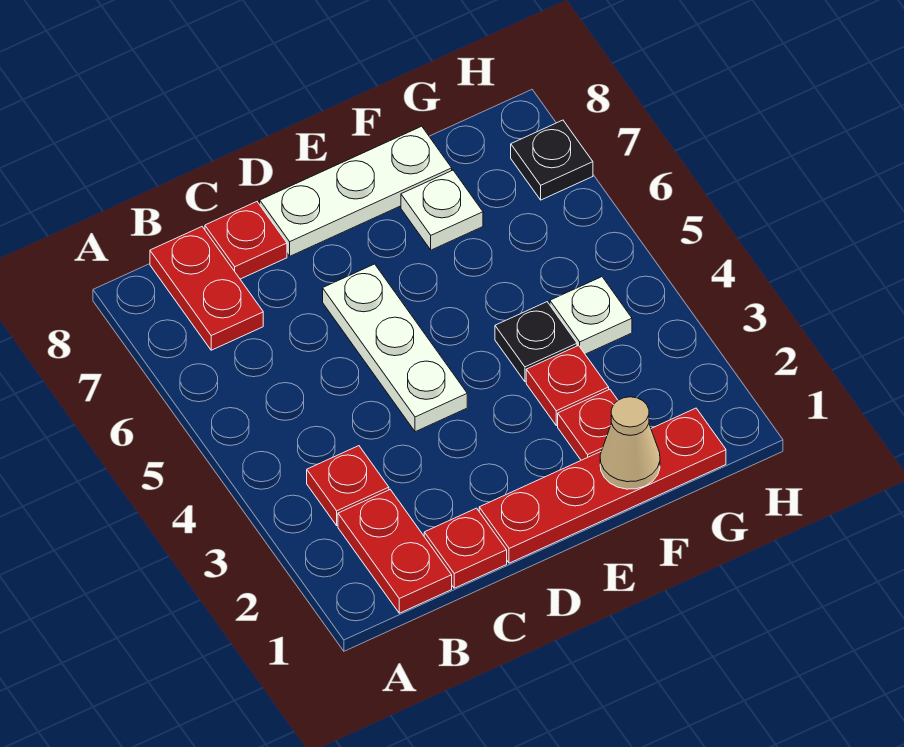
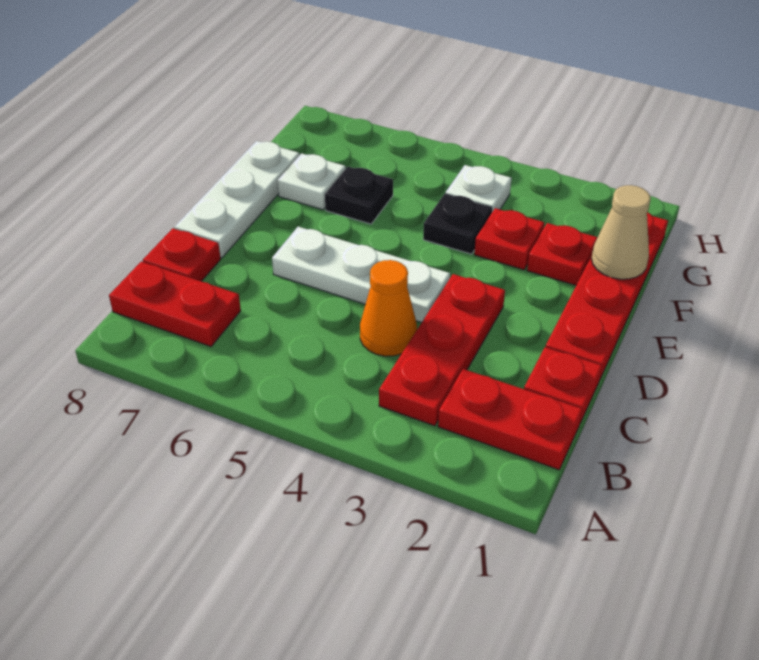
red 1x1 plate [307,446,389,525] -> red 1x3 plate [379,274,505,426]
none -> orange 1x1 cone [360,260,417,356]
black 1x1 plate [511,120,593,200] -> black 1x1 plate moved to [325,167,393,224]

